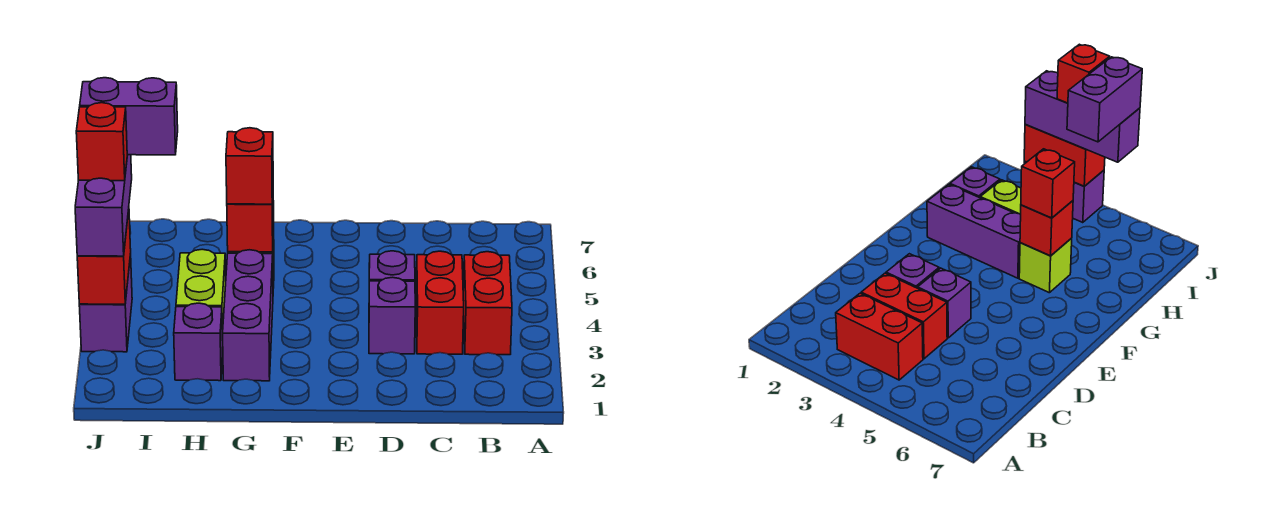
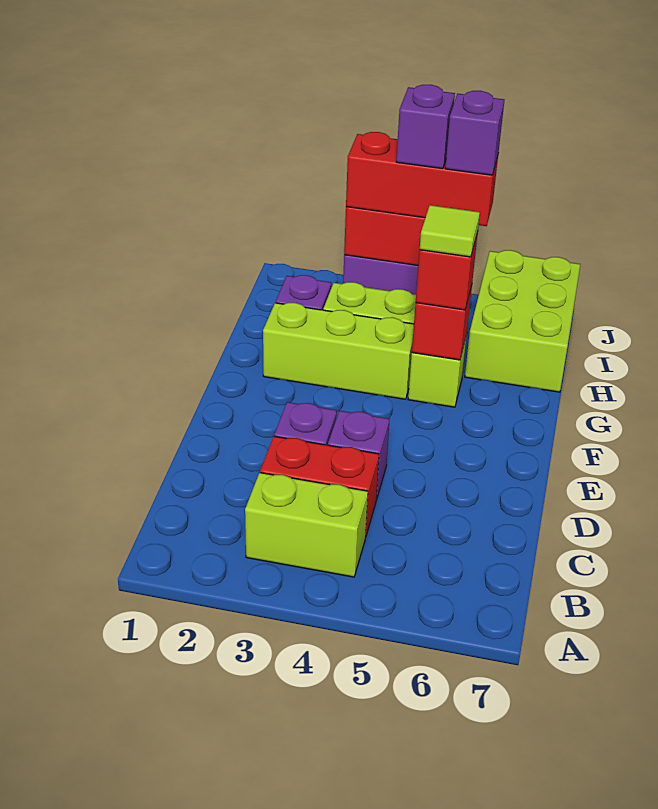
red 1x2 brick [463,252,512,355] -> lime 1x2 brick [245,473,368,577]
purple 1x3 brick [222,250,273,381] -> lime 1x3 brick [263,303,414,399]
none -> lime 1x1 tile [420,205,480,257]
none -> lime 2x3 brick [465,250,580,392]
purple 1x2 brick [80,78,178,155] -> purple 1x1 brick [445,91,504,175]
purple 1x3 brick [75,155,132,256] -> red 1x3 brick [346,132,498,226]
red 1x1 brick [76,103,127,181] -> purple 1x1 brick [396,85,455,169]

